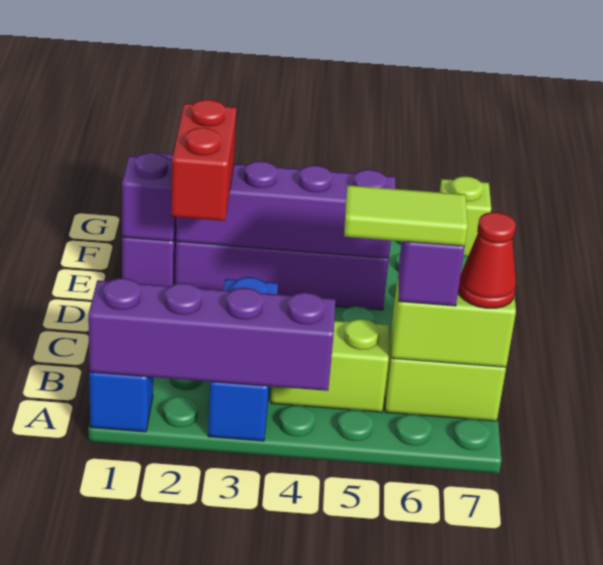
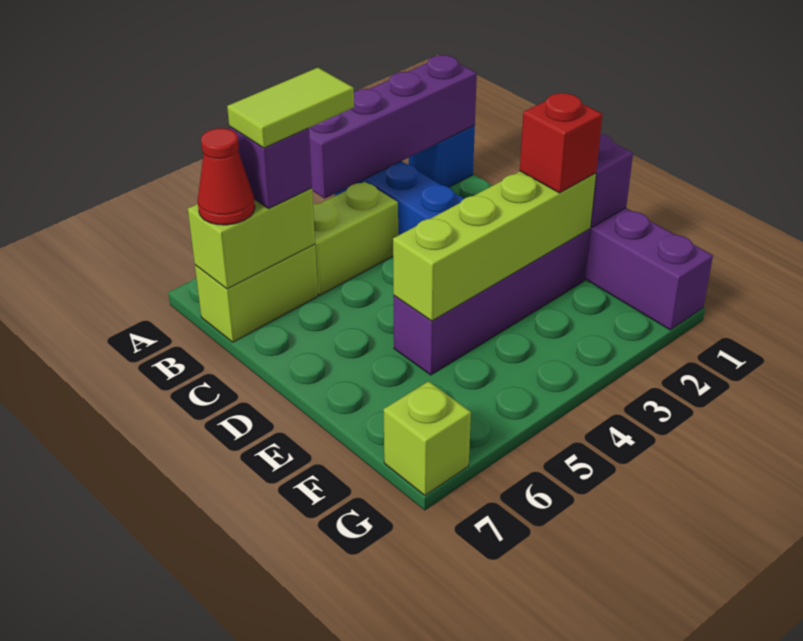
red 1x2 brick [171,100,236,221] -> red 1x1 brick [520,93,603,193]
purple 1x4 brick [176,161,395,258] -> lime 1x4 brick [393,171,596,321]

